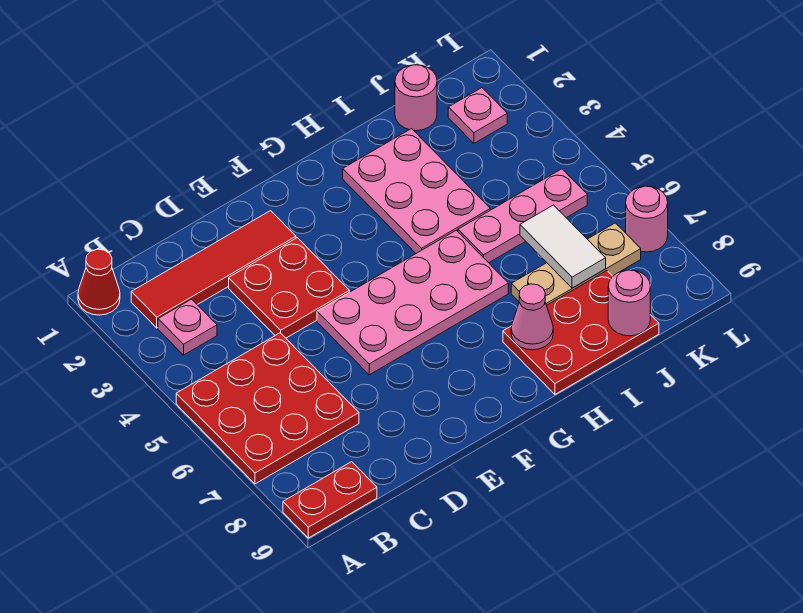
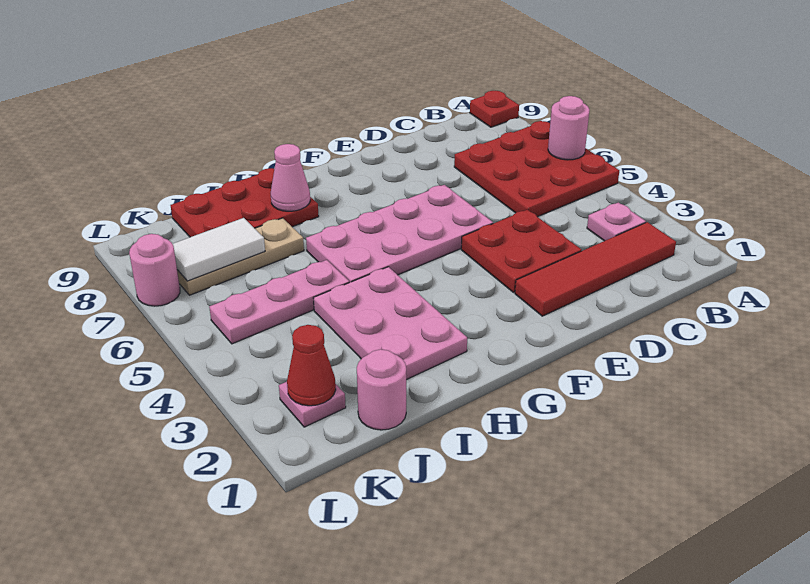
red 1x1 cone [78,249,120,315] -> red 1x1 cone moved to [287,325,336,406]
red 1x2 plate [283,462,377,538] -> red 1x1 plate [470,91,519,127]
white 1x2 tile [520,205,606,288] -> white 1x2 tile turned to [173,218,265,281]
pink 1x1 round brick [608,270,650,336] -> pink 1x1 round brick moved to [548,96,590,160]

